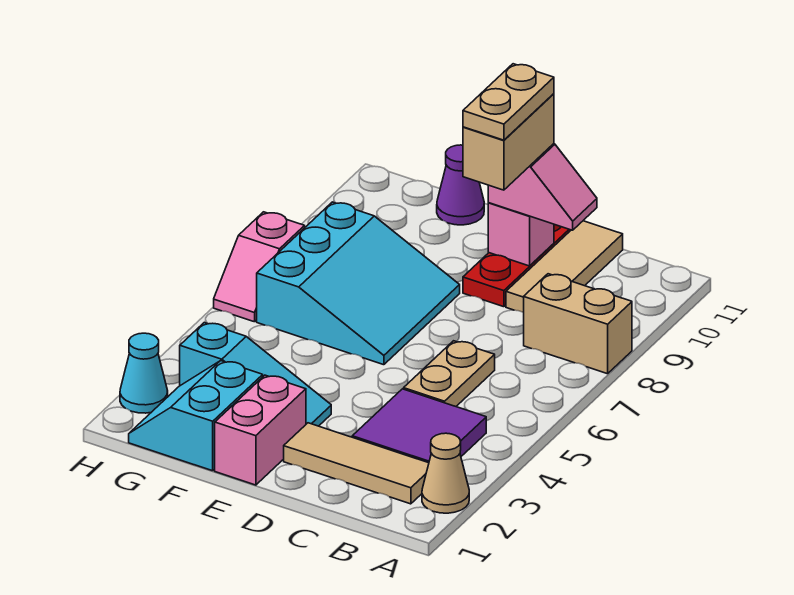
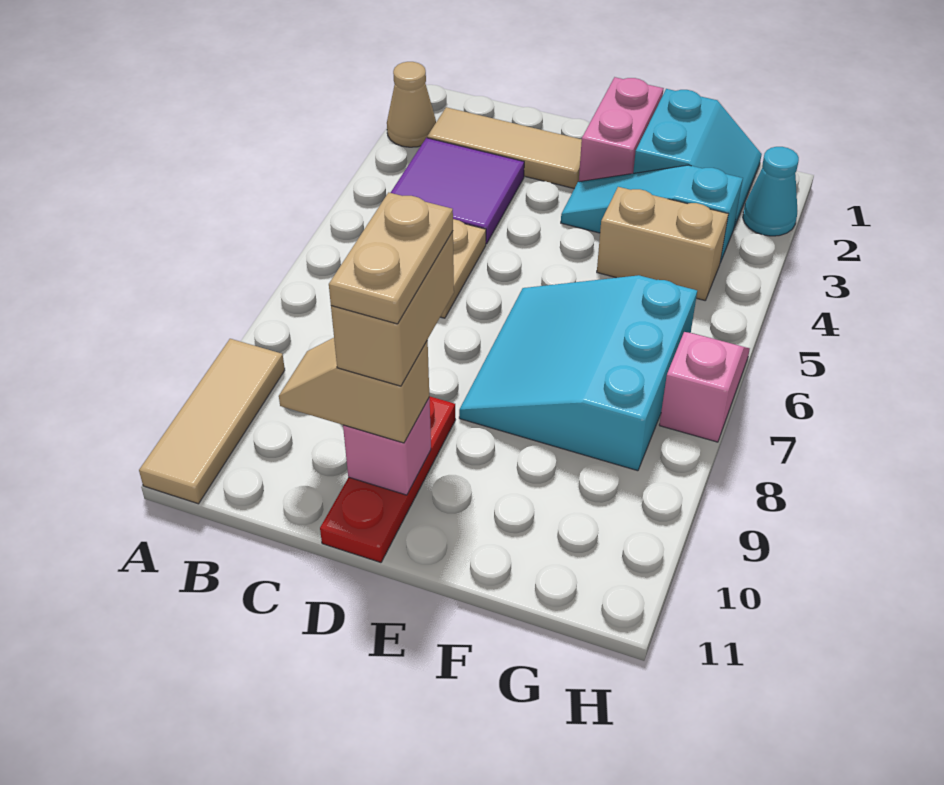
tan 1x2 brick [524,274,632,374] -> tan 1x2 brick moved to [597,187,728,300]
tan 1x3 tile [506,221,623,313] -> tan 1x3 tile moved to [139,339,285,504]
pink 1x2 slope [488,144,597,230] -> tan 1x2 slope [279,338,429,443]
purple 1x1 cone [437,145,484,225] -> none

